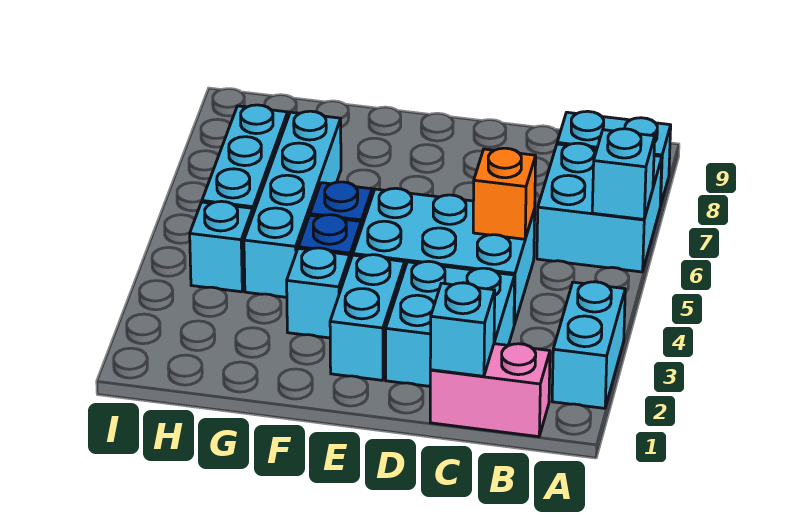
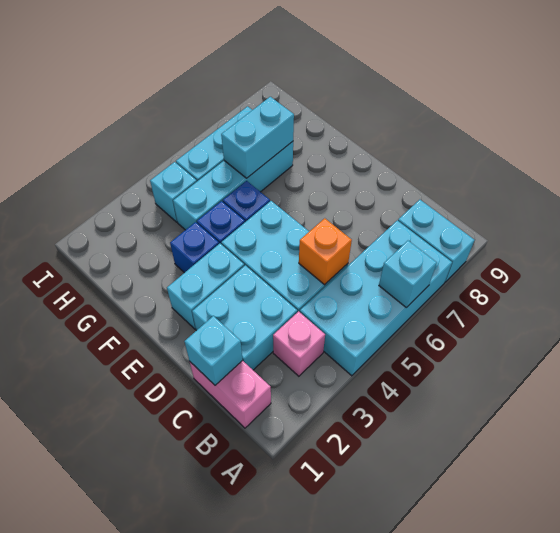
cyan 1x2 brick [552,282,625,408] -> cyan 1x2 brick moved to [221,97,294,178]
cyan 2x2 brick [537,143,662,272] -> cyan 2x4 brick [300,220,452,376]
none -> pink 1x1 brick [273,311,325,376]
cyan 1x1 brick [287,248,350,338] -> blue 1x1 brick [170,222,219,273]

